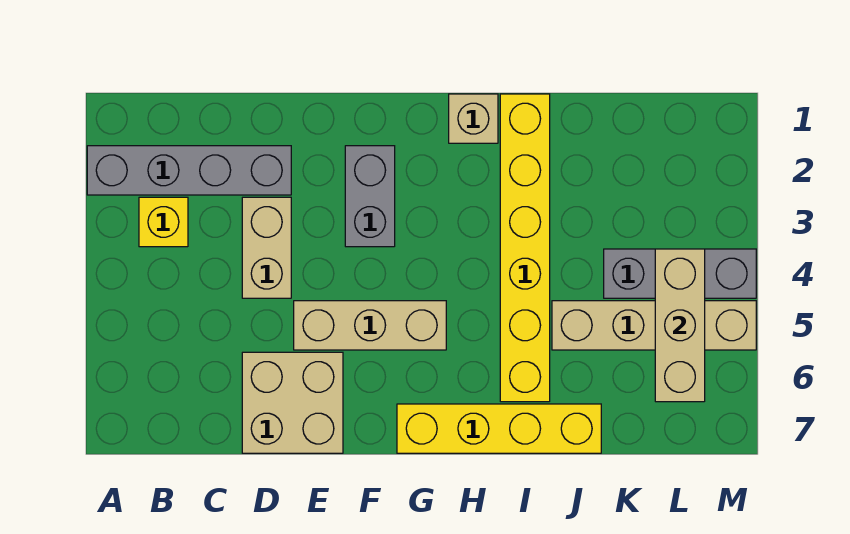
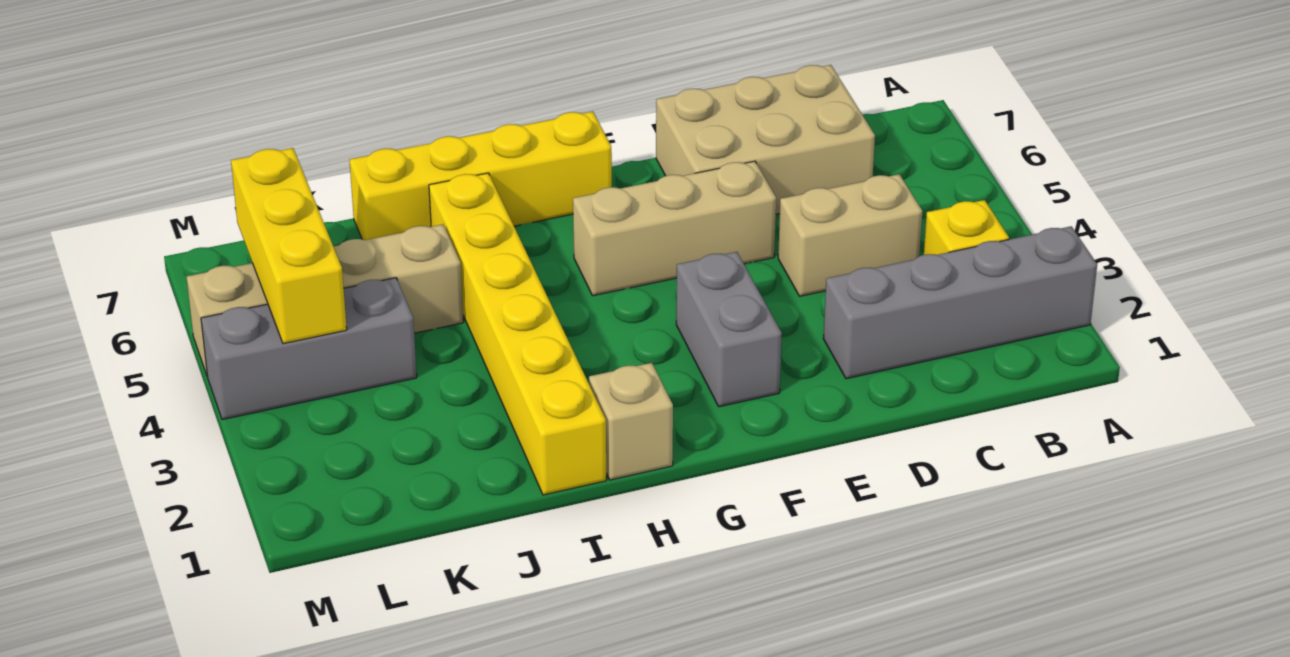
tan 1x2 brick [242,197,291,298] -> tan 1x2 brick turned to [778,174,922,296]
tan 2x2 brick [242,352,343,453] -> tan 2x3 brick [656,65,875,214]
tan 1x3 brick [655,249,705,402] -> yellow 1x3 brick [231,148,347,344]

